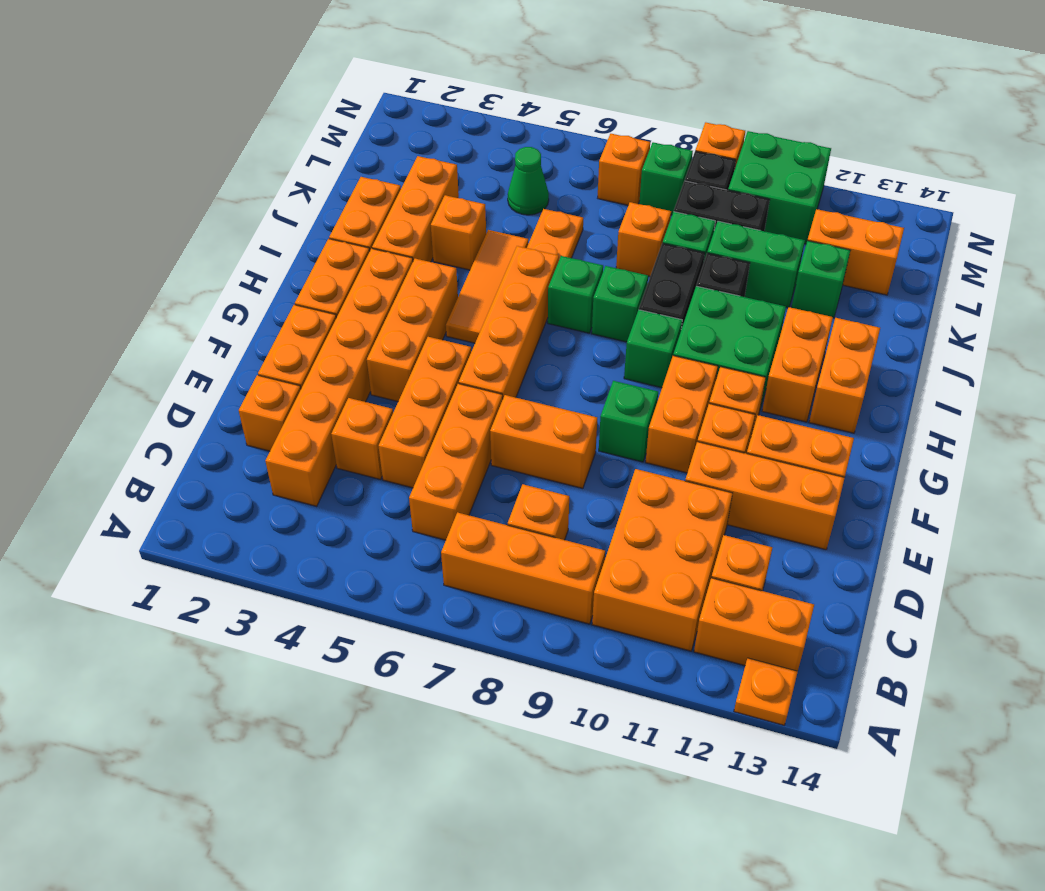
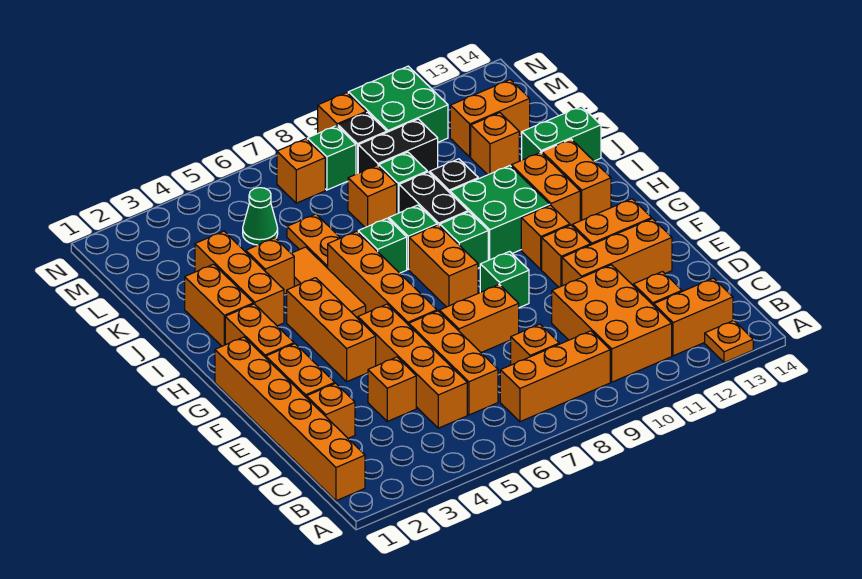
orange 1x6 brick [265,249,413,506] -> orange 1x6 brick moved to [215,337,365,501]
orange 1x3 brick [379,337,471,488] -> orange 1x4 brick [358,304,467,428]
orange 1x2 brick [646,356,718,473] -> orange 1x2 brick moved to [409,225,478,307]
green 1x2 brick [707,221,805,307] -> green 1x2 brick moved to [522,106,601,161]
green 1x1 brick [792,241,850,318] -> orange 1x1 brick [471,113,519,175]

